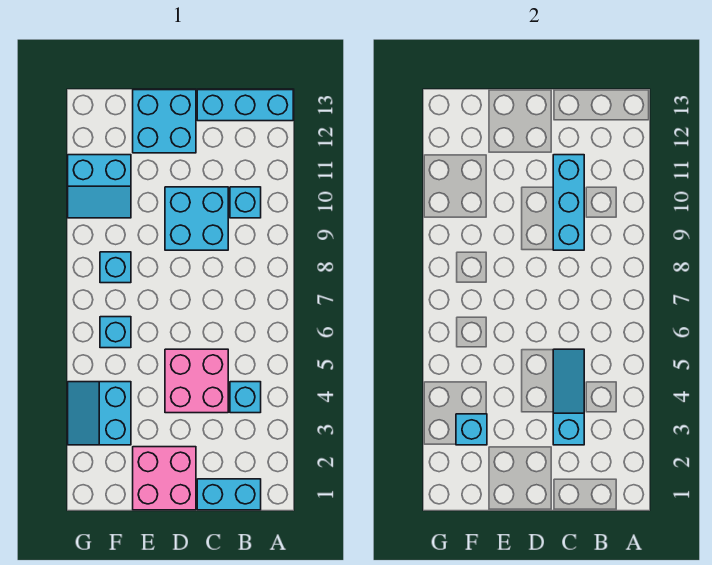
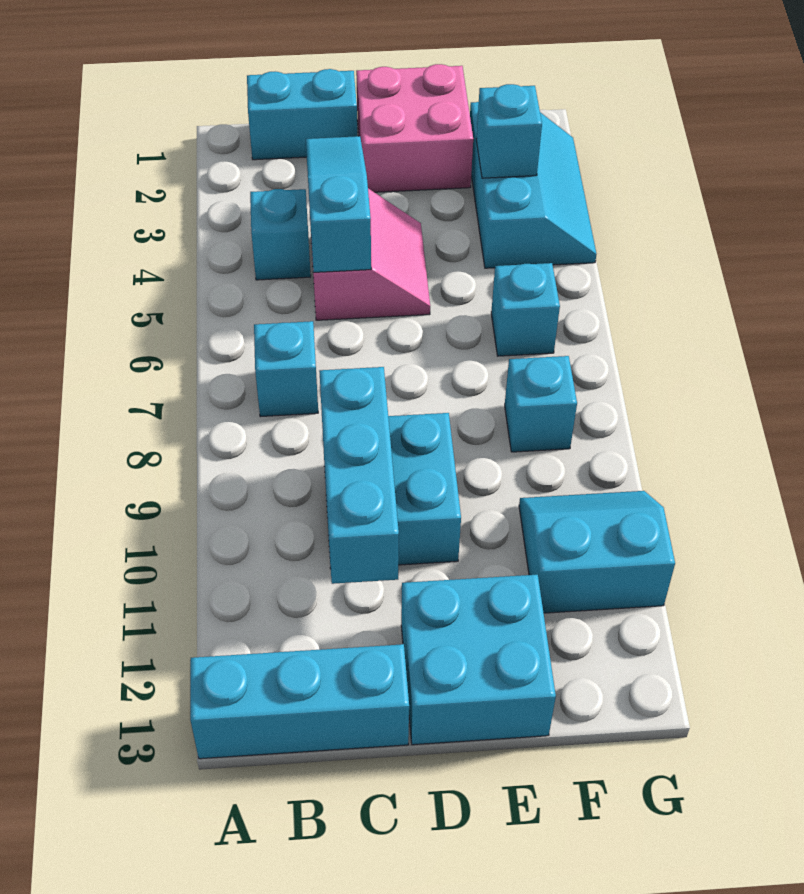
cyan 1x1 brick [230,187,261,218] -> cyan 1x1 brick moved to [254,321,318,417]
cyan 1x3 slope [553,349,584,445] -> cyan 1x3 slope turned to [306,136,371,272]
pink 2x2 brick [165,349,228,413] -> pink 2x2 slope [309,188,430,320]
cyan 2x2 slope [68,382,131,445] -> cyan 2x3 slope [470,102,597,268]

